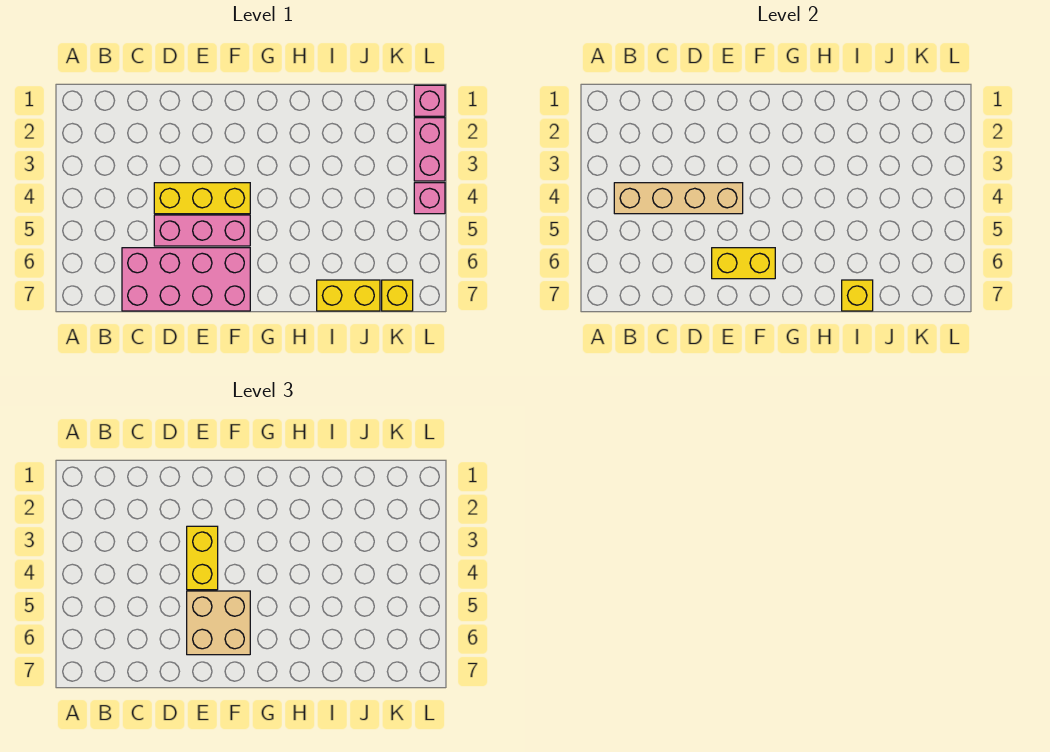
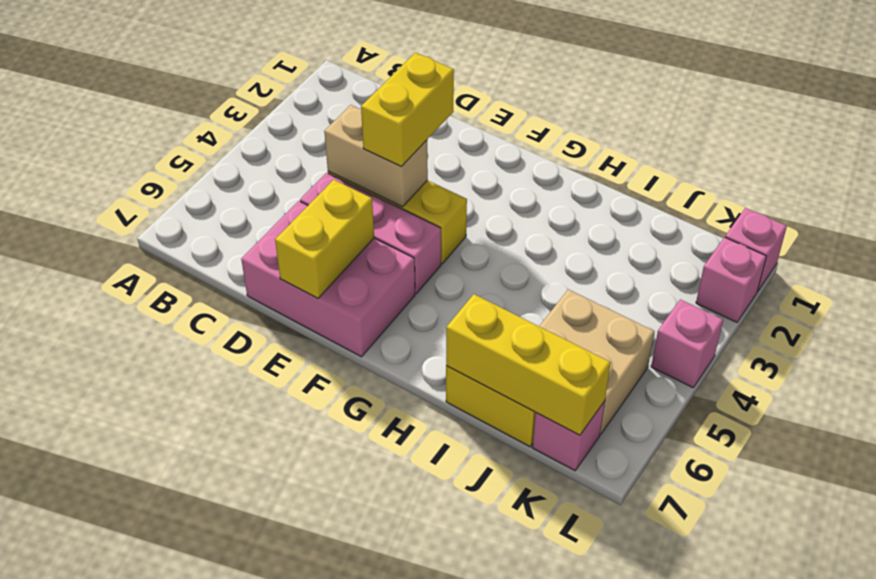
tan 1x4 brick [614,183,743,214] -> tan 1x2 brick [324,105,428,207]
pink 2x4 brick [122,248,250,311] -> pink 2x3 brick [241,201,415,357]
tan 2x2 brick [187,591,250,655] -> tan 2x2 brick moved to [539,289,654,434]
yellow 1x2 brick [712,248,775,279] -> yellow 1x2 brick turned to [275,180,374,298]
yellow 1x1 brick [842,280,873,311] -> yellow 1x3 brick [446,294,611,435]
yellow 1x1 brick [382,280,413,311] -> pink 1x1 brick [533,401,605,470]
pink 1x2 brick [414,118,445,181] -> pink 1x1 brick [696,237,766,322]

